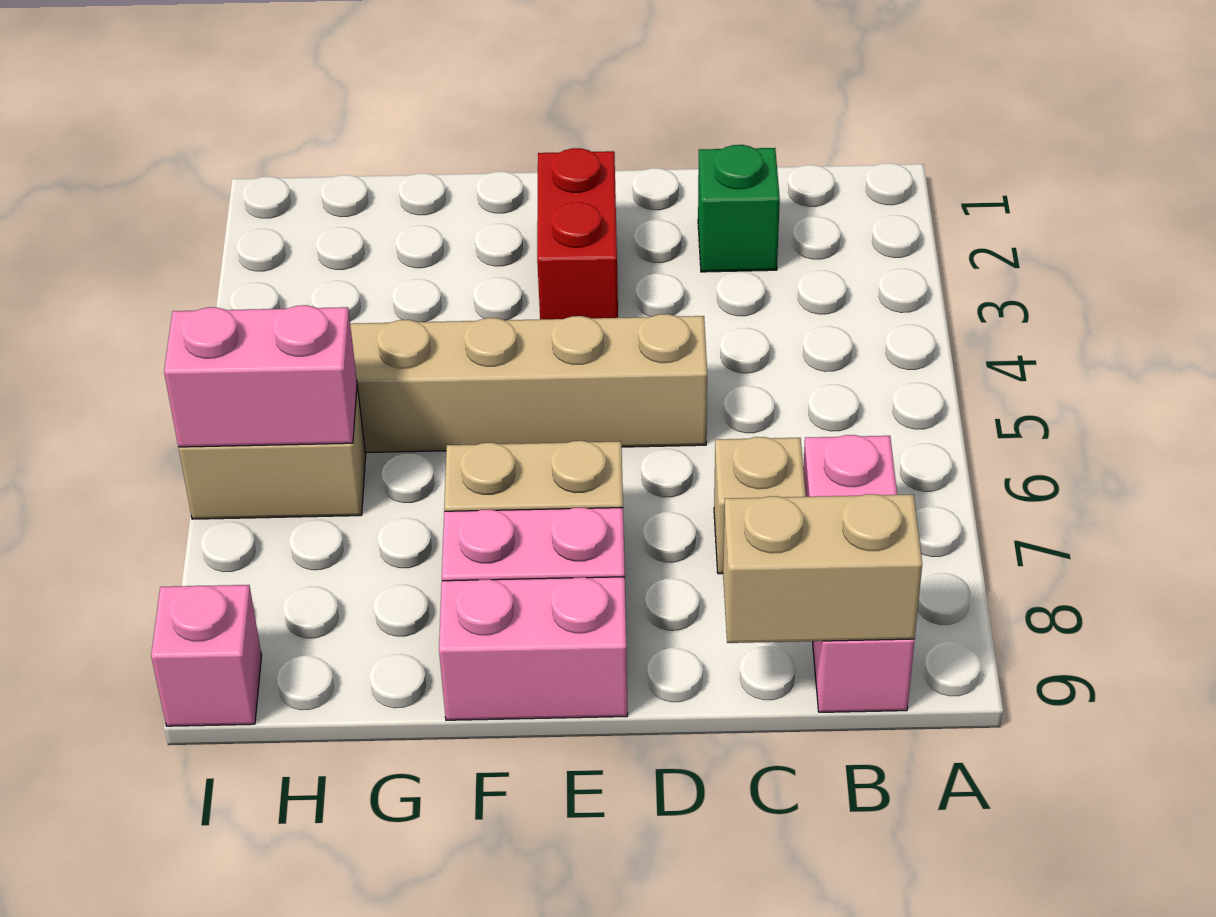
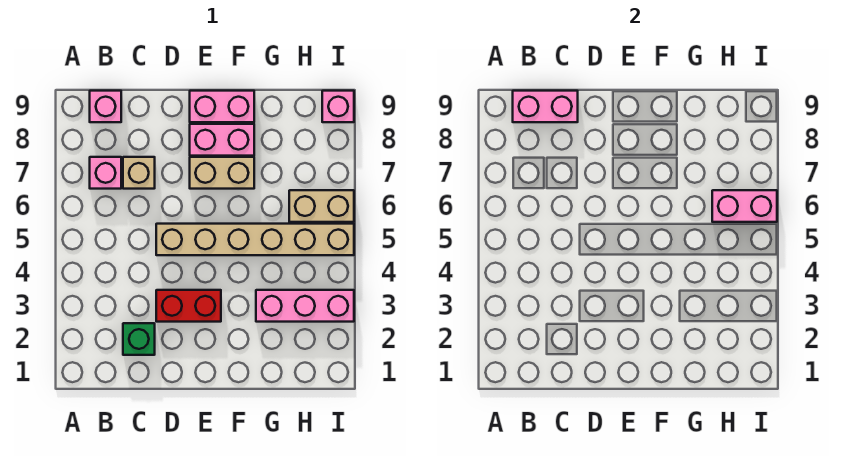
tan 1x2 brick [723,494,922,643] -> pink 1x2 brick [513,91,578,122]
red 1x2 brick [537,148,618,319] -> red 1x2 brick turned to [156,290,221,322]
none -> pink 1x3 brick [256,290,354,322]

